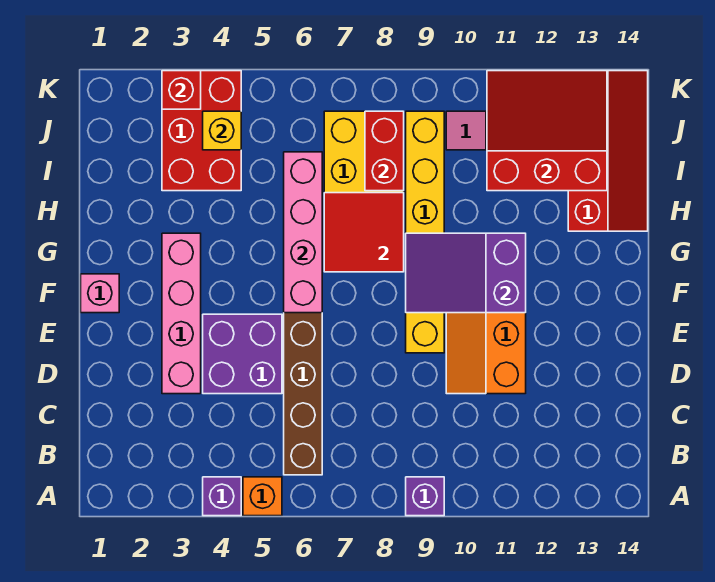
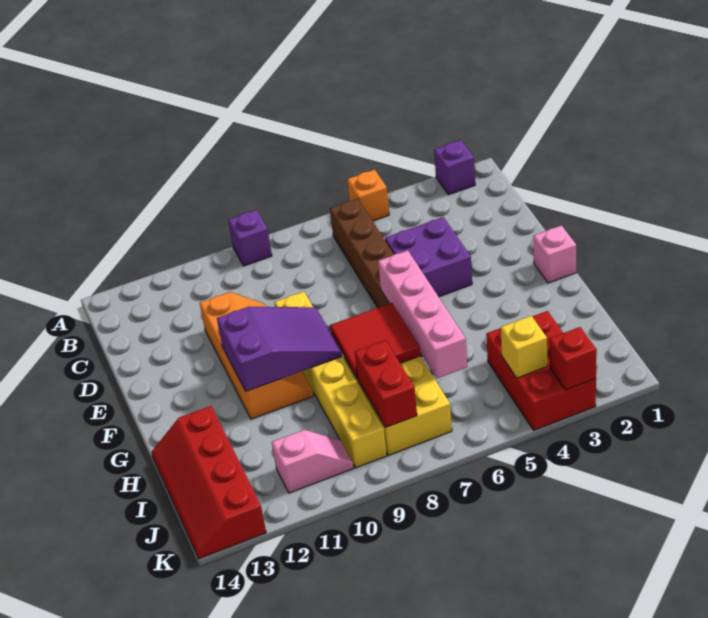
purple 1x1 brick [203,477,241,516] -> purple 1x1 brick moved to [434,140,475,195]
pink 1x4 brick [162,233,201,394] -> none
red 3x3 slope [487,71,607,191] -> none

